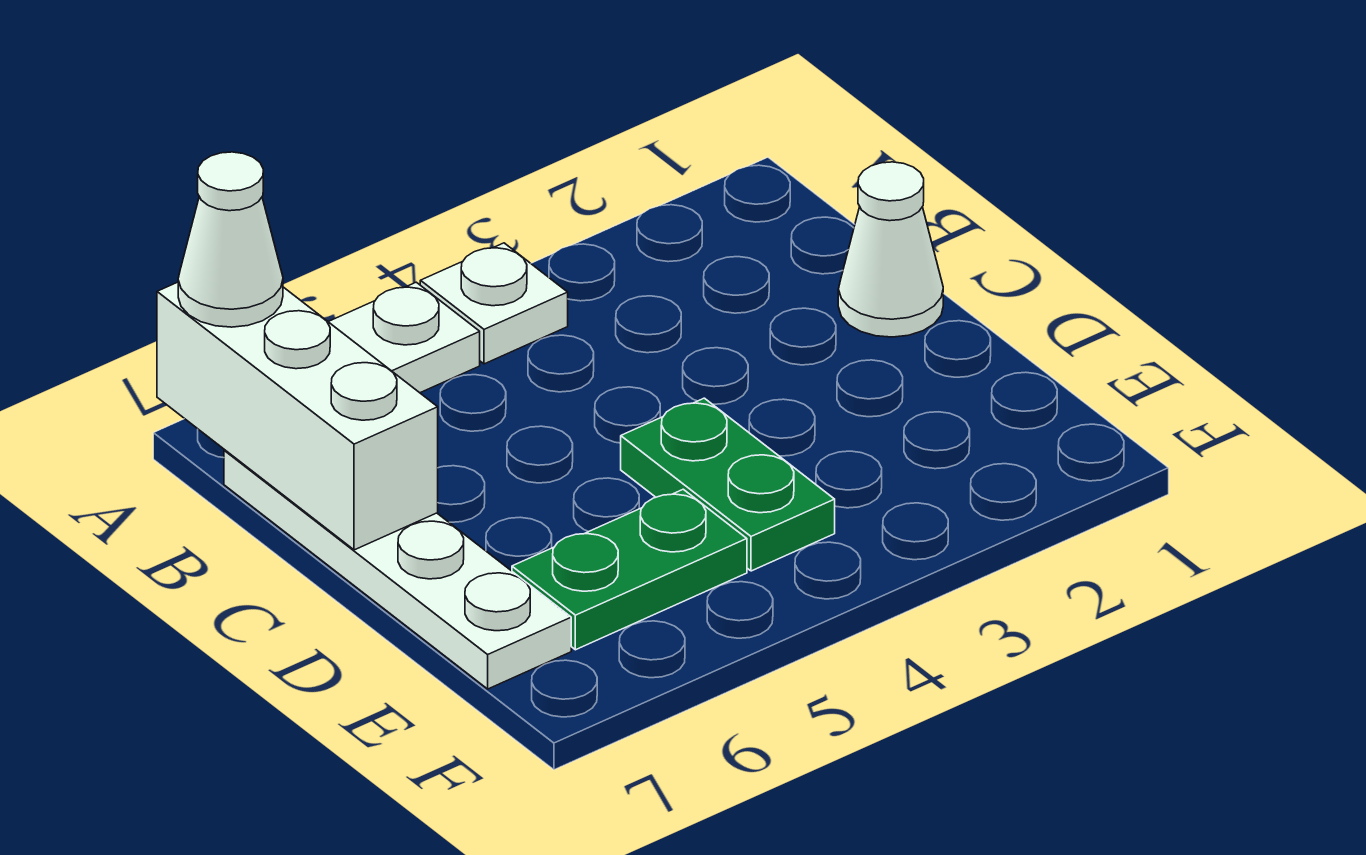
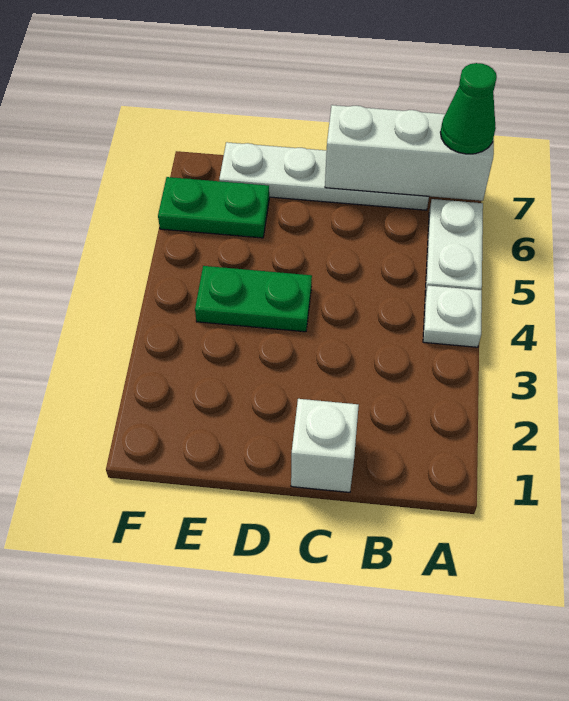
white 1x1 cone [178,152,283,327] -> green 1x1 cone [440,63,497,154]
white 1x1 cone [838,162,943,337] -> white 1x1 brick [291,399,359,492]
green 1x2 plate [512,489,747,650] -> green 1x2 plate turned to [158,177,269,238]

